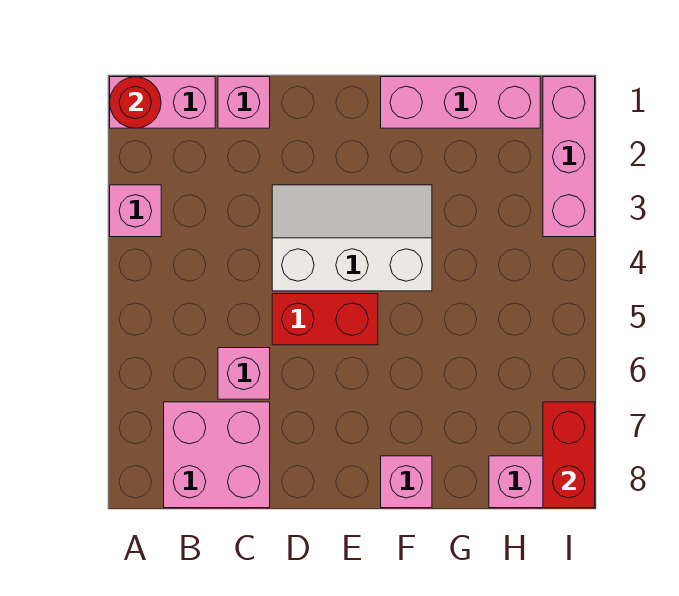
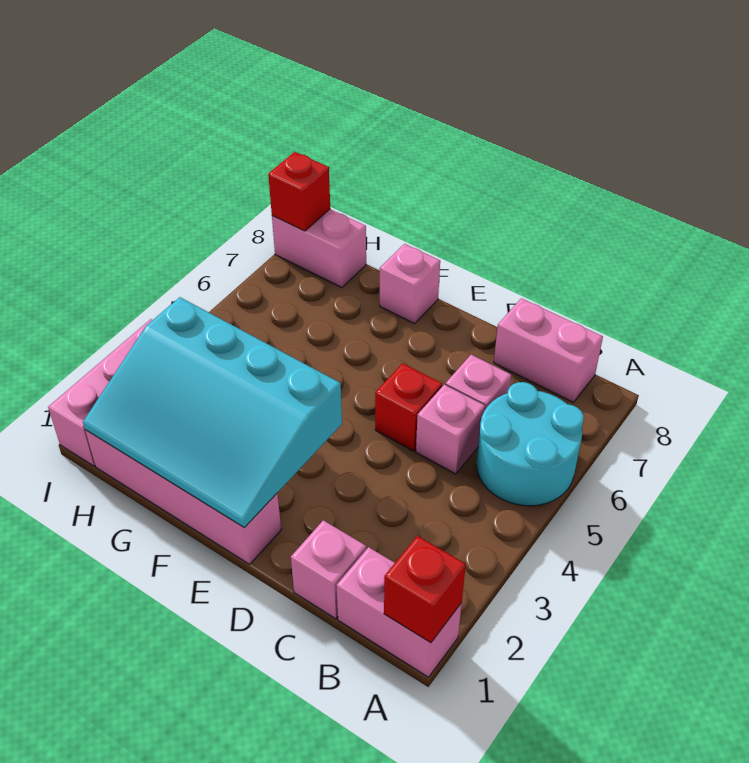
red 1x1 round brick [110,77,161,128] -> red 1x1 brick [384,536,466,643]
pink 1x1 brick [110,185,161,237] -> pink 1x1 brick moved to [416,385,485,474]
none -> cyan 2x2 round brick [476,382,584,506]
pink 2x2 brick [164,402,270,508] -> pink 1x2 brick [494,298,603,402]
white 2x3 slope [272,185,432,291] -> none
red 1x2 brick [272,294,378,345] -> red 1x1 brick [375,363,442,451]
none -> cyan 3x4 slope [83,297,342,528]
pink 1x3 brick [381,77,540,128] -> pink 1x4 brick [85,430,281,564]
red 1x2 brick [543,402,595,508] -> red 1x1 brick [268,152,330,231]

